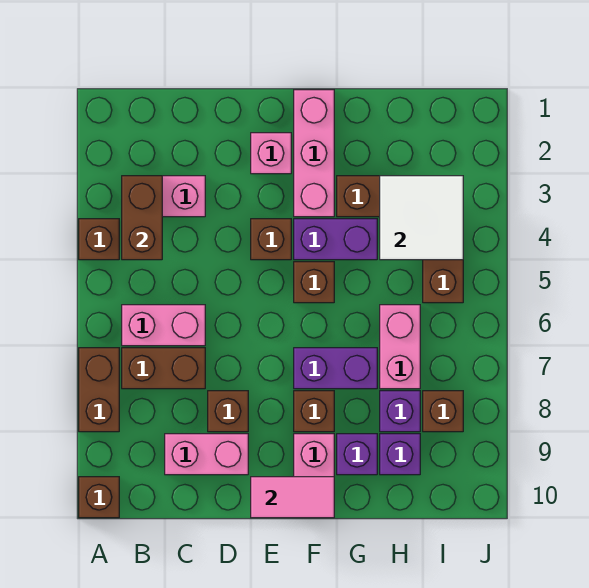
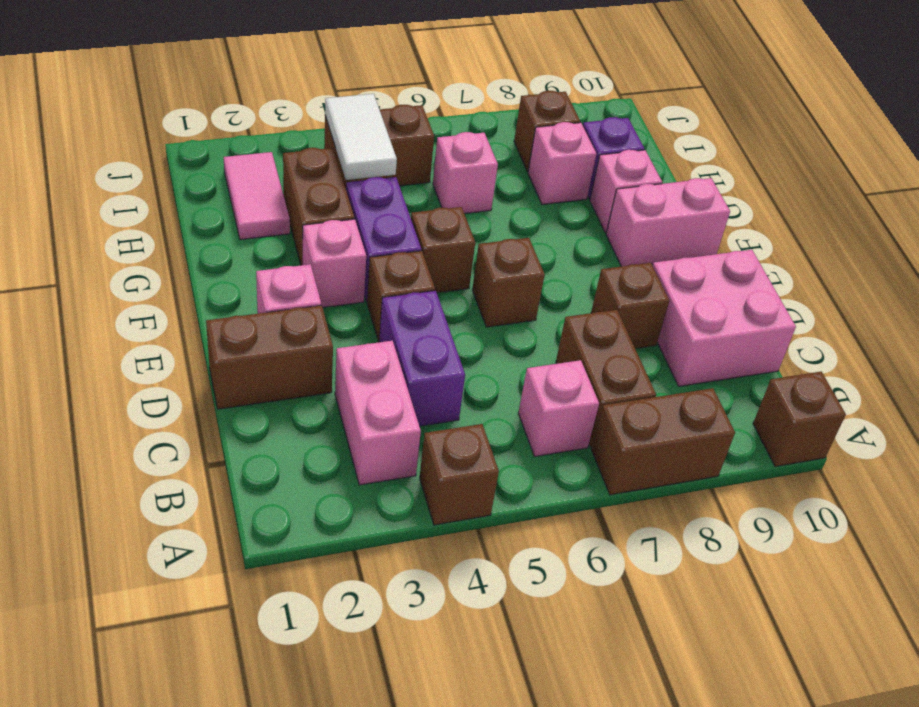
brown 1x2 brick [122,176,162,260] -> brown 1x2 brick moved to [206,305,333,409]
pink 1x2 brick [122,305,205,346] -> pink 1x1 brick [518,360,599,456]
pink 1x2 brick [165,434,248,475] -> pink 2x2 brick [652,250,796,386]
pink 1x2 tile [251,477,334,518] -> pink 1x2 tile moved to [224,152,290,240]
pink 1x3 brick [294,90,334,217] -> pink 1x1 brick [303,219,366,308]
purple 1x2 brick [294,348,377,389] -> purple 1x2 brick moved to [379,291,465,426]
brown 1x1 brick [294,391,334,432] -> brown 1x1 brick moved to [472,238,545,327]
purple 1x1 brick [337,434,377,475] -> pink 1x1 brick [590,150,662,233]
white 2x2 tile [380,176,463,260] -> white 1x2 tile [325,94,397,180]
pink 1x2 brick [380,305,420,389] -> pink 1x1 brick [433,132,498,214]
purple 1x1 brick [380,391,420,432] -> pink 1x1 brick [528,122,596,205]

